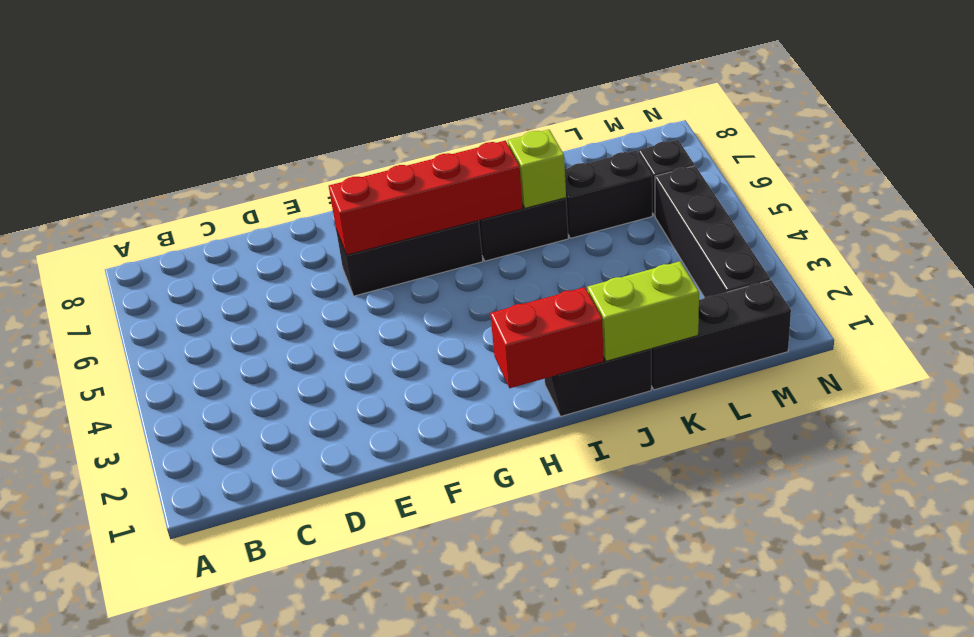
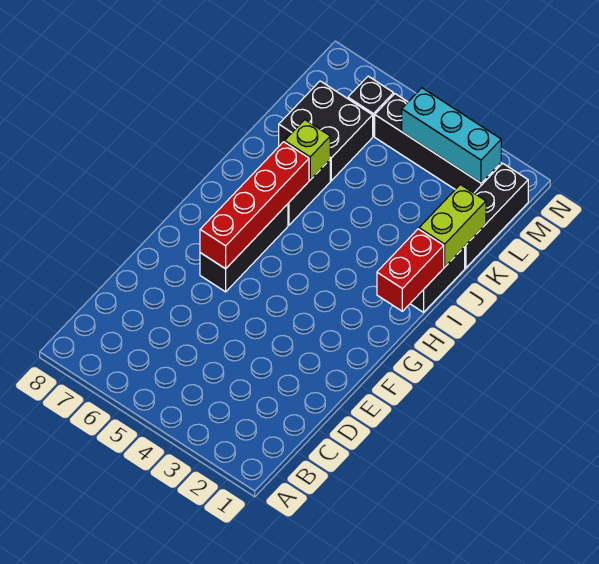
black 1x2 brick [565,151,652,238] -> black 2x2 brick [279,81,373,181]
none -> cyan 1x3 brick [402,88,501,183]

